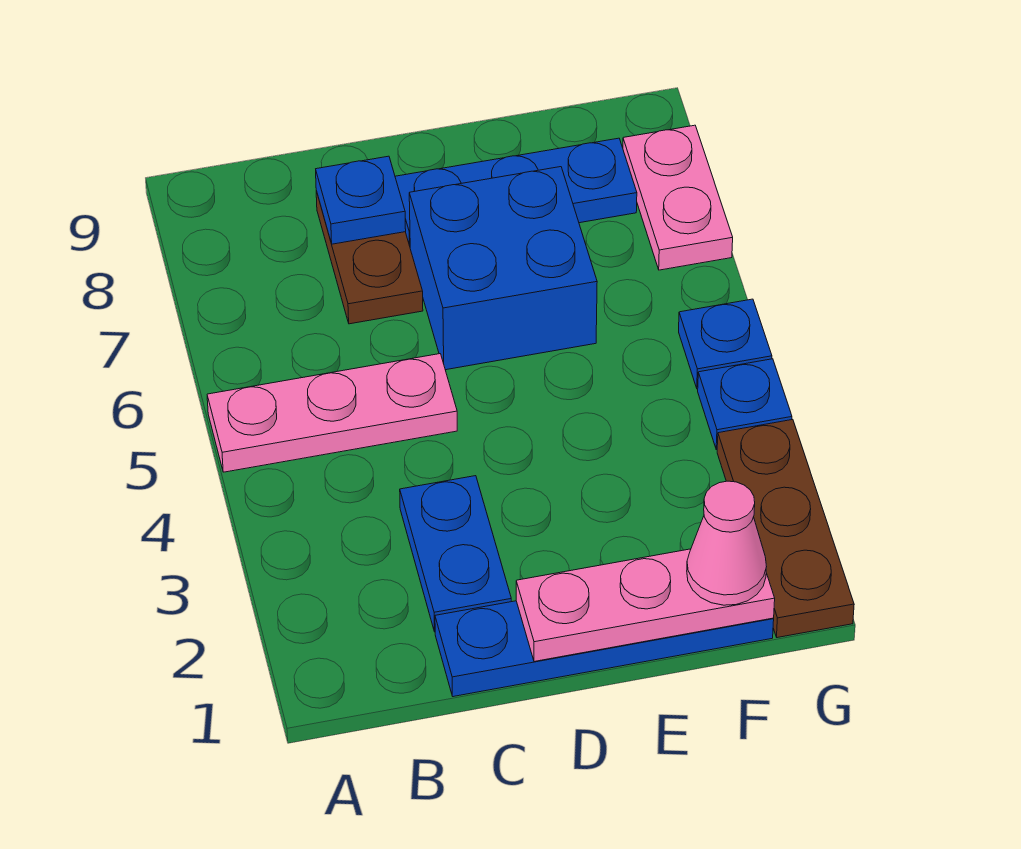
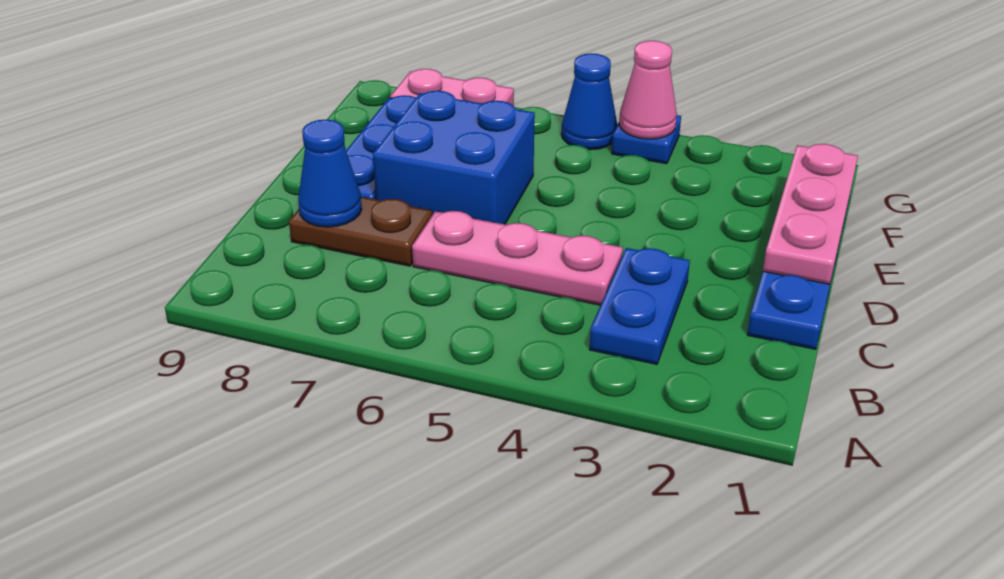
pink 1x3 plate [207,354,457,472] -> pink 1x3 plate turned to [412,211,623,305]
blue 1x2 plate [400,476,511,632] -> blue 1x2 plate turned to [590,248,690,364]
blue 1x1 plate [316,156,406,244] -> blue 1x1 cone [298,120,362,227]
pink 1x1 cone [687,481,767,605] -> pink 1x1 cone moved to [619,41,677,139]
brown 1x3 plate [717,420,854,638] -> none
blue 1x1 plate [679,299,772,389] -> blue 1x1 cone [561,53,618,150]

